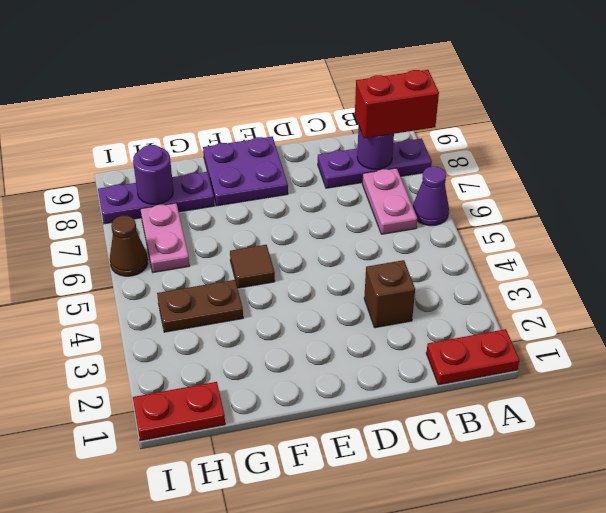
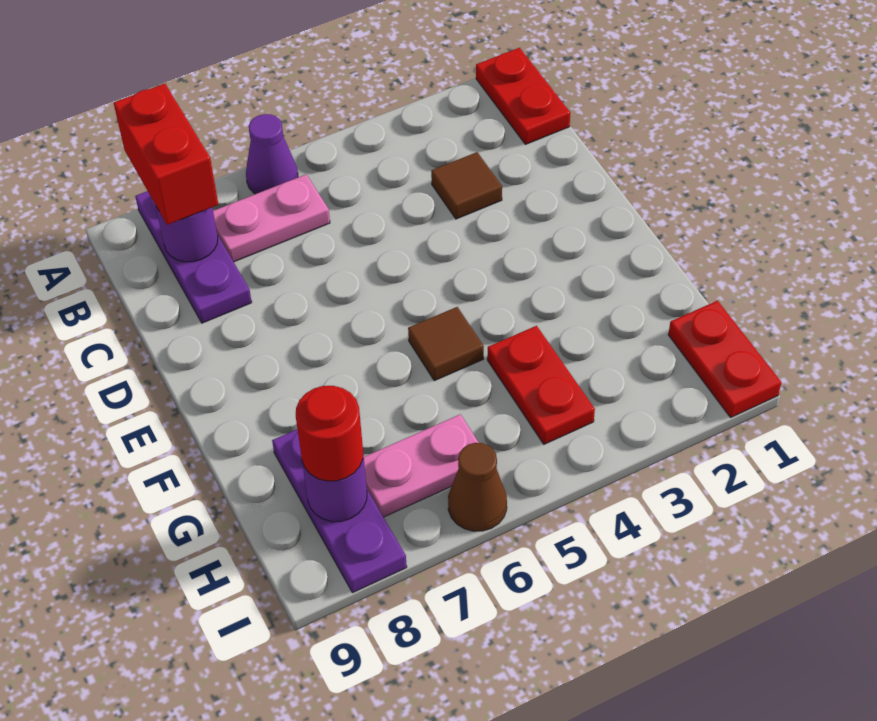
brown 1x1 brick [364,260,415,328] -> brown 1x1 tile [431,152,502,219]
purple 2x2 plate [203,137,288,206] -> none
brown 1x2 plate [157,280,243,332] -> red 1x2 plate [487,326,595,444]
none -> red 1x1 round brick [296,386,363,481]

